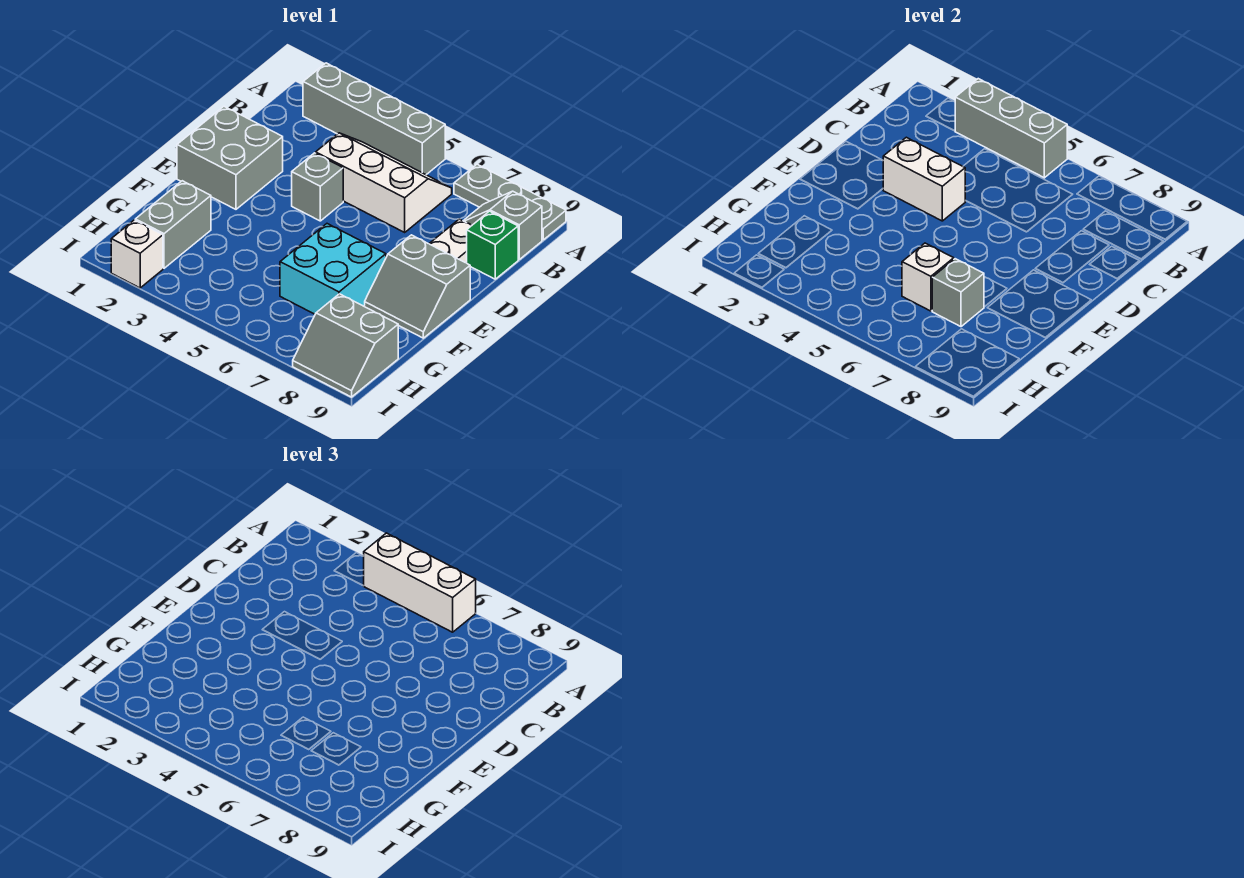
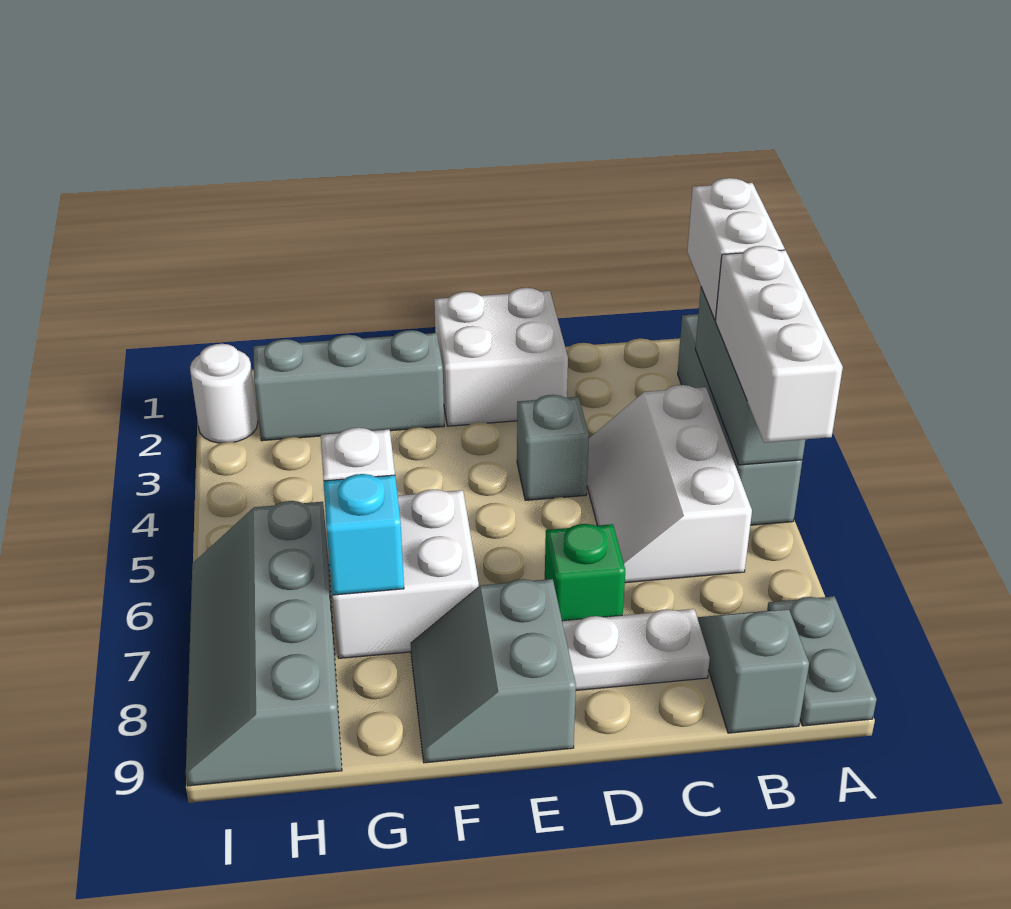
grey 1x3 plate [454,164,566,240] -> grey 1x2 plate [767,596,877,726]
white 2x3 slope [316,133,452,232] -> white 2x3 slope turned to [587,385,752,583]
green 1x1 brick [467,211,518,279] -> green 1x1 brick moved to [545,524,625,621]
grey 2x2 brick [177,106,283,209] -> white 2x2 brick [434,288,568,426]
white 1x2 brick [883,137,965,221] -> white 1x2 brick moved to [687,178,785,320]
cyan 2x2 brick [280,224,386,314] -> white 2x2 brick [333,489,479,658]
grey 1x2 brick [135,181,211,268] -> grey 1x3 brick [254,330,444,441]
grey 1x1 brick [932,259,984,327] -> cyan 1x1 brick [324,474,404,595]
grey 2x2 slope [293,294,398,397] -> grey 2x4 slope [186,501,342,786]
white 1x1 brick [111,220,163,288] -> white 1x1 round brick [190,344,258,443]

